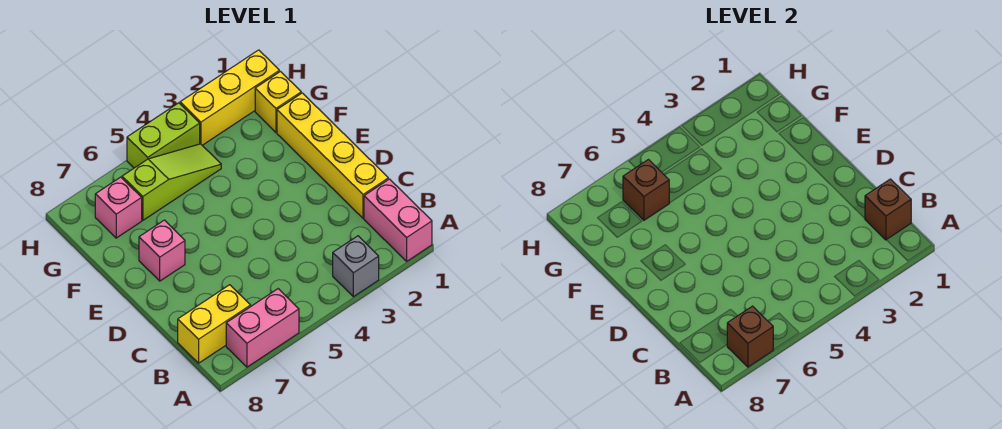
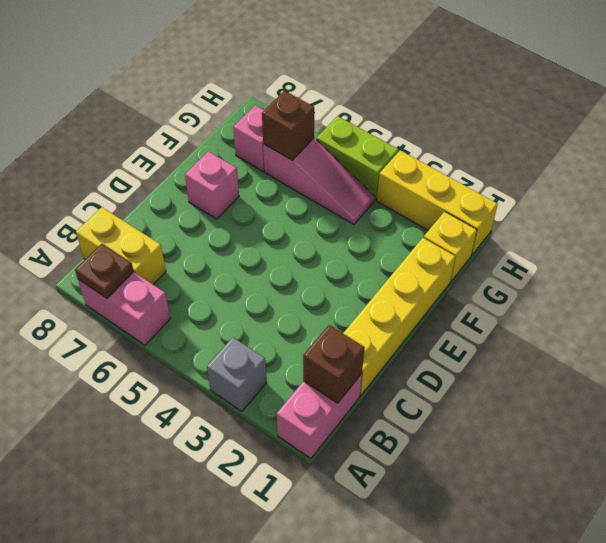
brown 1x1 brick [727,306,773,367] -> brown 1x1 plate [75,244,134,298]
lime 1x3 slope [122,144,221,220] -> pink 1x3 slope [263,138,375,225]

